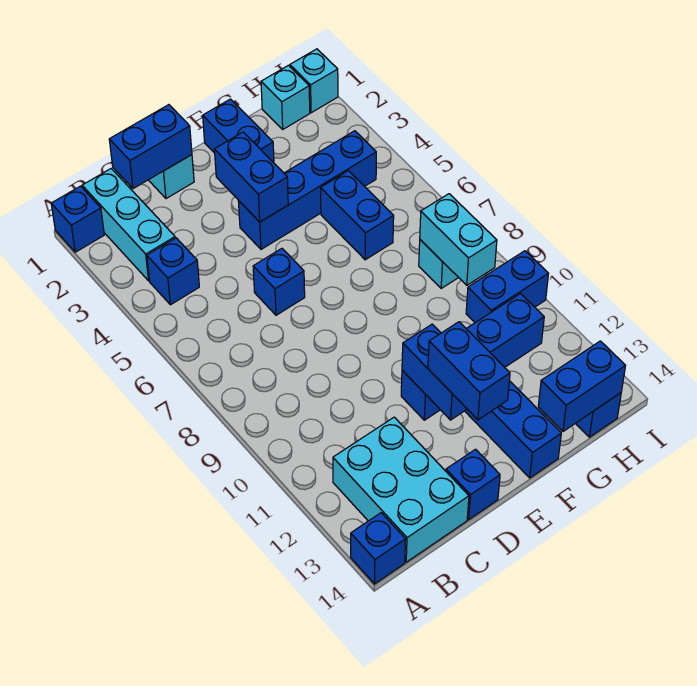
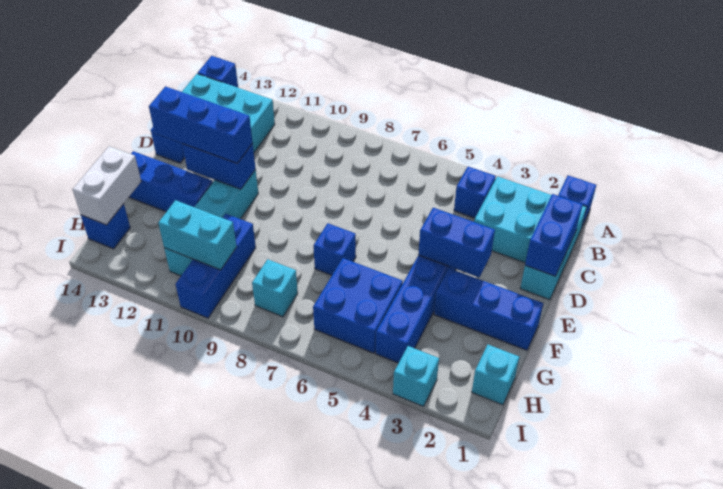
cyan 1x3 brick [82,169,175,281] -> cyan 2x3 brick [474,176,587,274]
blue 1x1 brick [253,248,305,315] -> blue 1x1 brick moved to [313,223,356,275]
blue 1x4 brick [401,294,544,420] -> cyan 1x4 brick [164,170,258,276]
blue 1x2 brick [428,322,510,420] -> blue 1x3 brick [149,86,253,163]
blue 1x2 brick [203,99,274,163] -> blue 1x3 brick [434,268,543,350]
blue 1x2 brick [321,171,394,260] -> blue 2x2 brick [313,258,403,353]
blue 1x2 brick [538,341,625,431] -> white 1x2 brick [72,146,141,225]
cyan 1x2 brick [420,194,497,285] -> cyan 1x2 brick moved to [158,200,237,270]
blue 1x2 brick [466,251,548,323] -> blue 1x3 brick [175,214,256,318]
cyan 1x1 brick [290,49,338,113] -> cyan 1x1 brick moved to [393,346,439,406]

